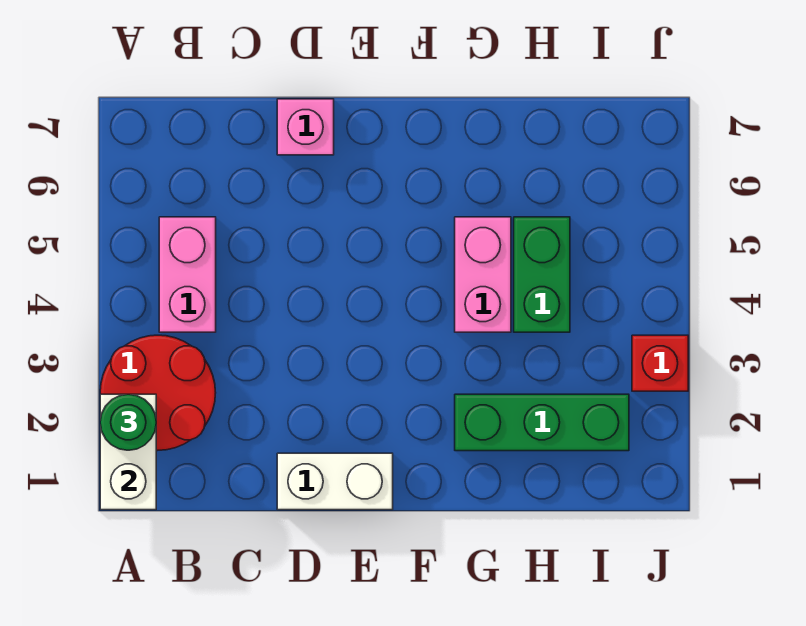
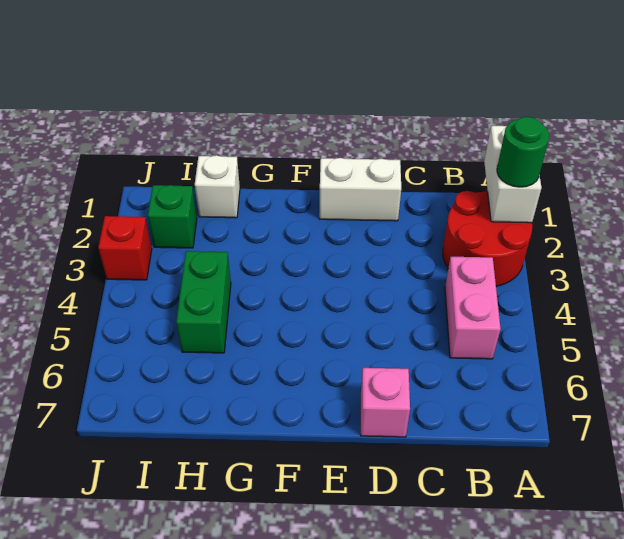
green 1x3 brick [455,394,629,451] -> green 1x1 brick [148,185,197,248]
pink 1x2 brick [455,217,511,332] -> none
none -> white 1x1 brick [195,155,240,218]

